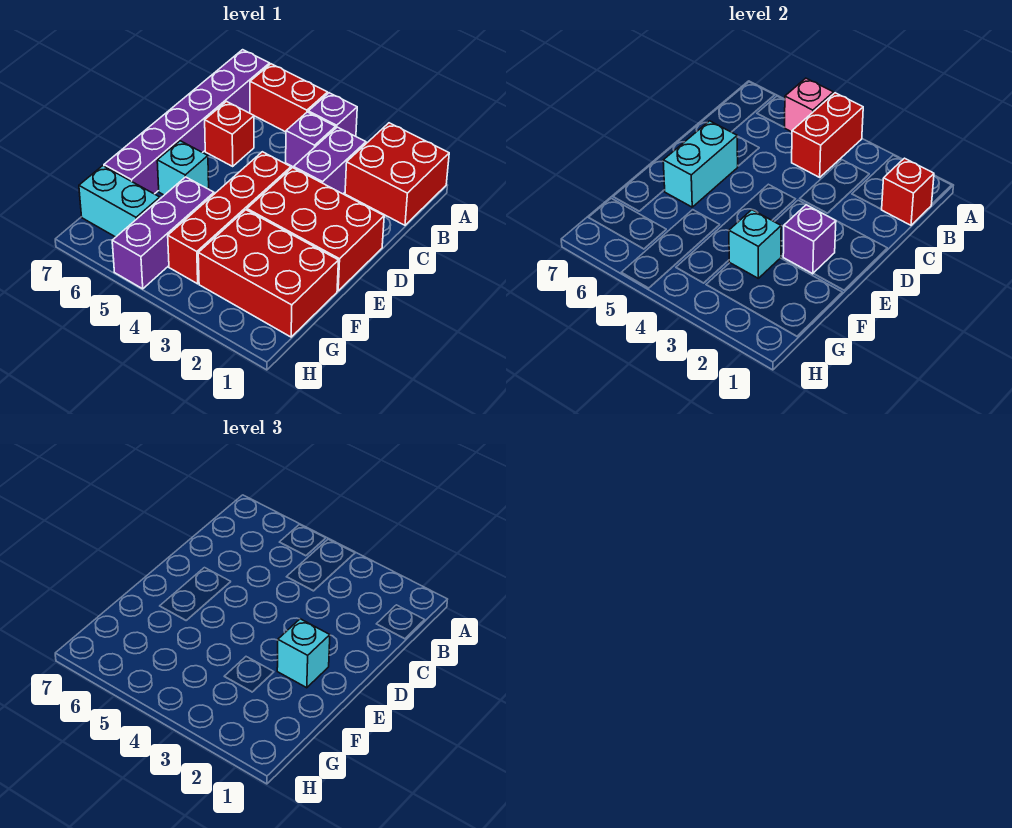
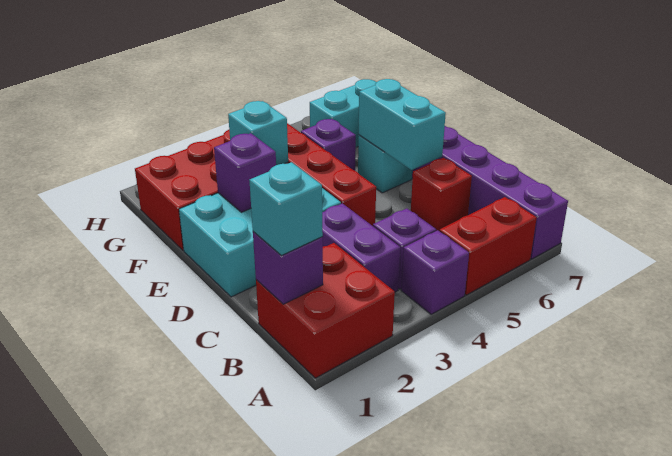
red 1x2 brick [792,93,863,177] -> none
pink 1x1 brick [784,78,834,132] -> none
red 1x1 brick [881,158,934,225] -> purple 1x1 brick [253,232,323,304]
red 2x3 brick [247,168,384,291] -> cyan 2x3 brick [179,188,341,297]
cyan 1x1 brick [277,619,330,688] -> cyan 1x1 brick moved to [249,162,323,256]
purple 1x3 brick [112,177,214,289] -> purple 1x1 brick [301,119,356,171]

